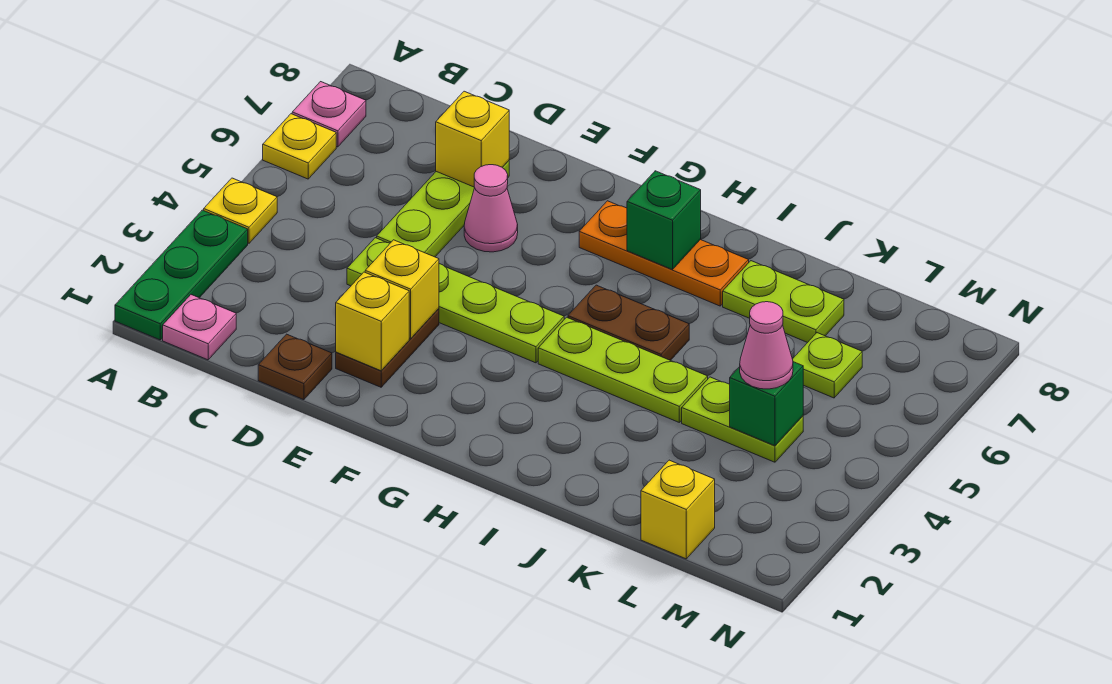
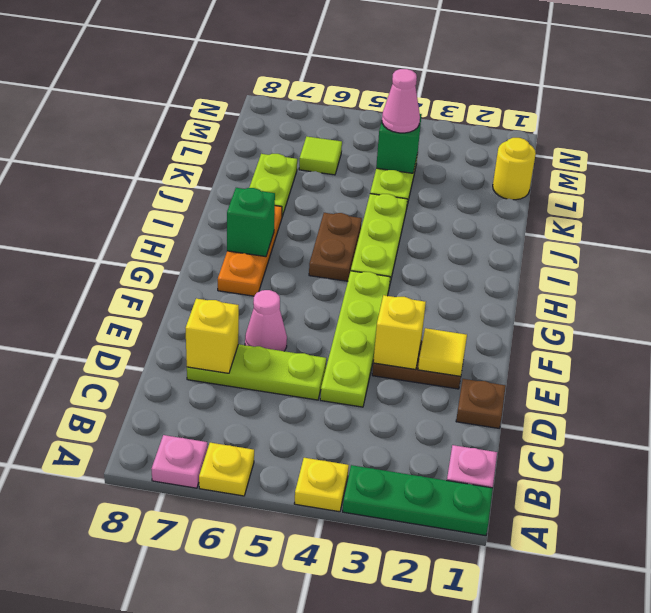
yellow 1x1 brick [336,272,409,371] -> yellow 1x1 tile [418,328,467,376]
yellow 1x1 brick [641,460,715,559] -> yellow 1x1 round brick [493,138,536,200]
lime 1x1 plate [793,333,862,398] -> lime 1x1 tile [299,137,342,175]

